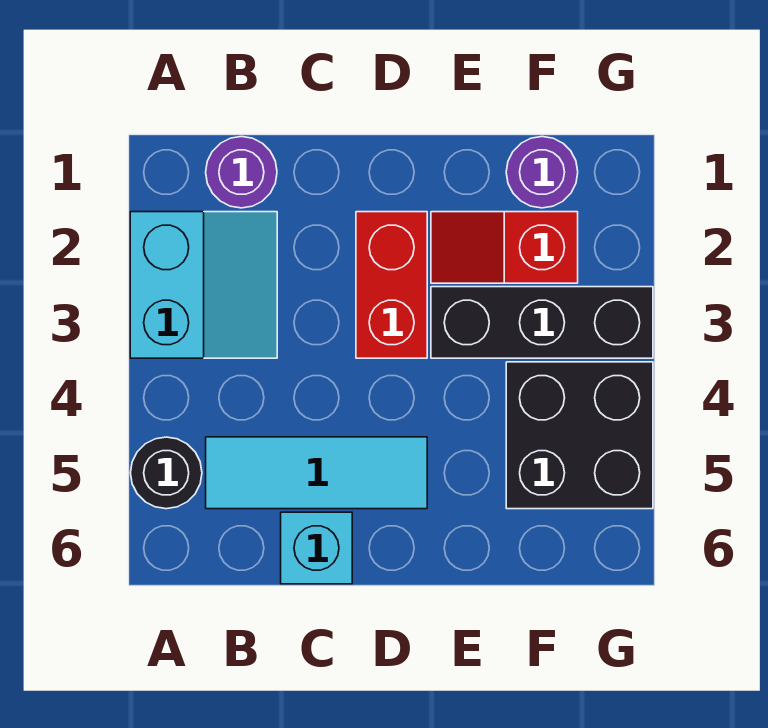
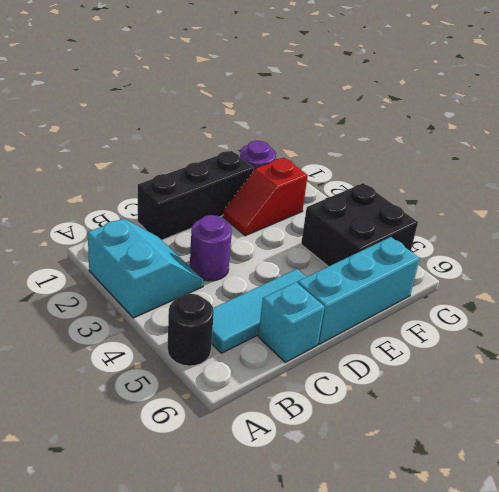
purple 1x1 round brick [206,137,277,208] -> purple 1x1 round brick moved to [190,215,232,281]
red 1x2 brick [356,212,427,358] -> none
none -> cyan 1x3 brick [298,237,420,344]
black 1x3 brick [431,287,653,358] -> black 1x3 brick moved to [138,151,254,240]

